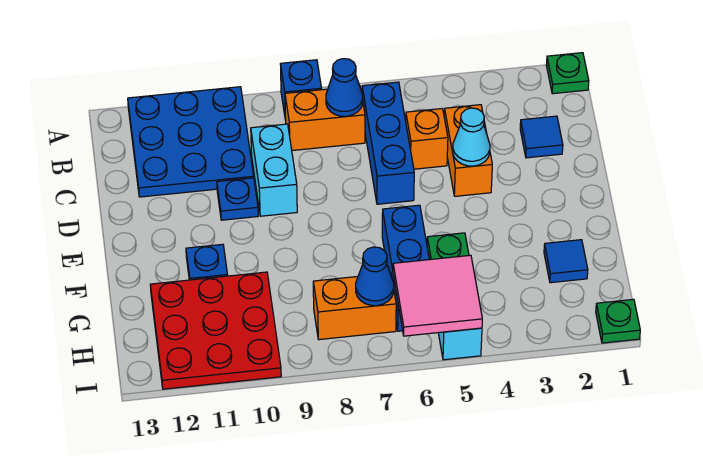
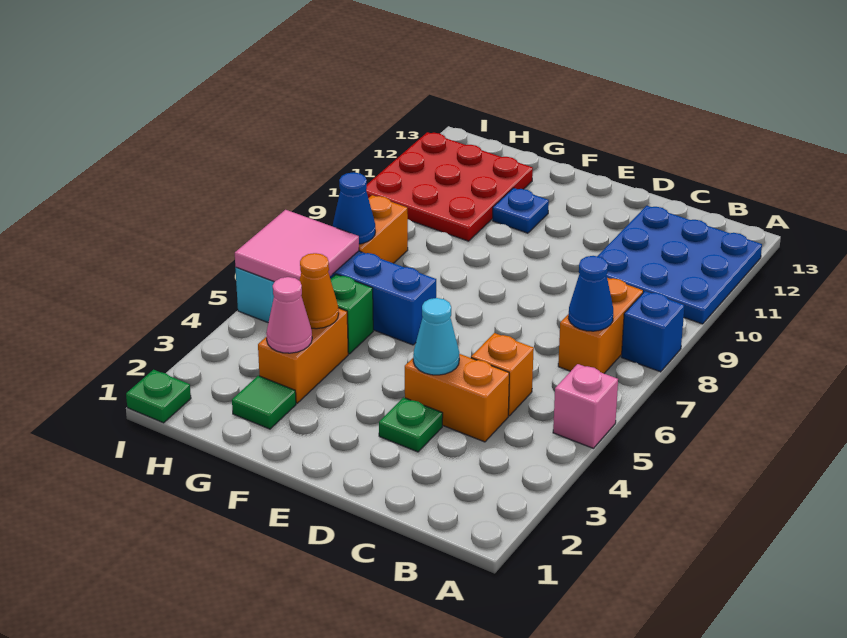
green 1x1 plate [546,53,589,94] -> green 1x1 plate moved to [379,397,443,452]
none -> pink 1x1 brick [553,364,618,448]
blue 1x3 brick [362,82,414,204] -> none
blue 1x1 tile [520,116,563,158] -> none
cyan 1x2 brick [251,124,297,216] -> none
blue 1x1 plate [217,178,258,220] -> none
blue 1x1 tile [544,240,588,283] -> green 1x1 tile [232,376,296,429]
none -> orange 1x2 brick [258,308,348,403]
none -> pink 1x1 cone [266,277,312,353]
none -> orange 1x1 cone [299,253,339,329]

